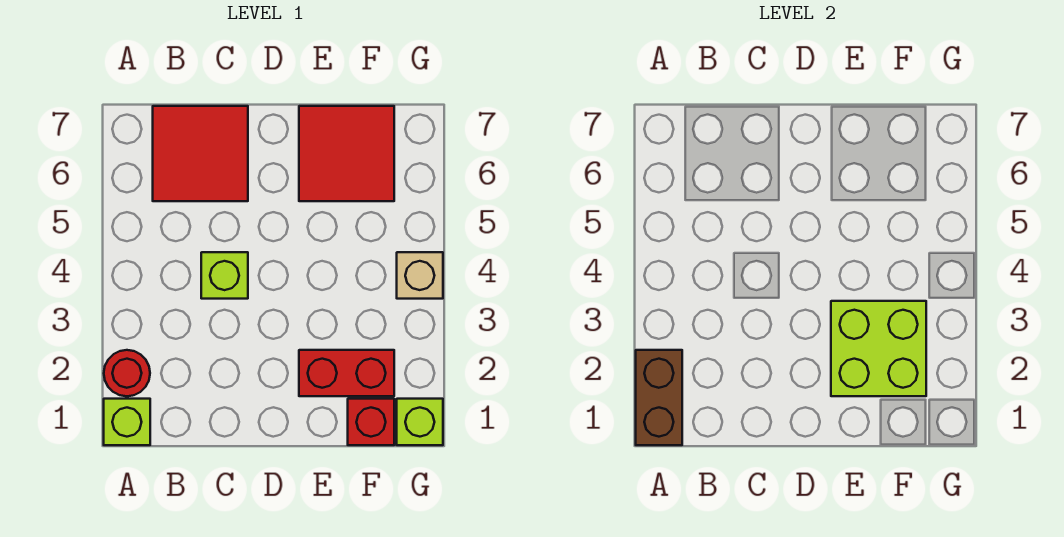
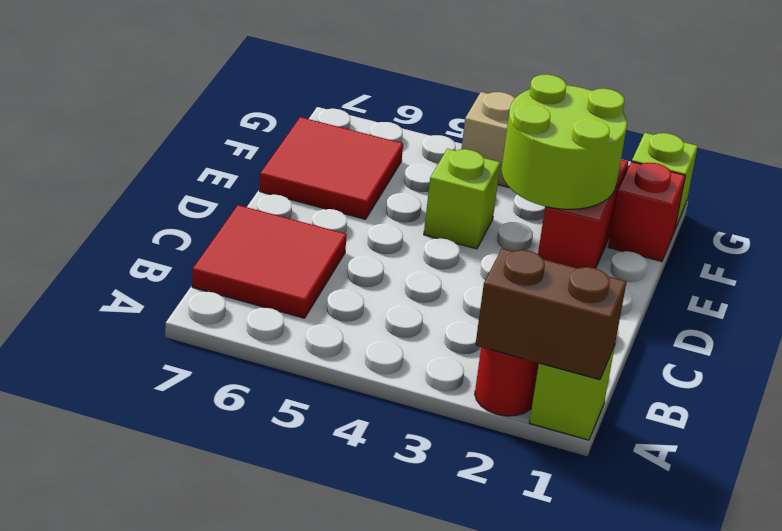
lime 1x1 brick [201,252,248,299] -> lime 1x1 brick moved to [424,149,500,249]
lime 2x2 brick [831,301,926,396] -> lime 2x2 round brick [502,74,627,209]

